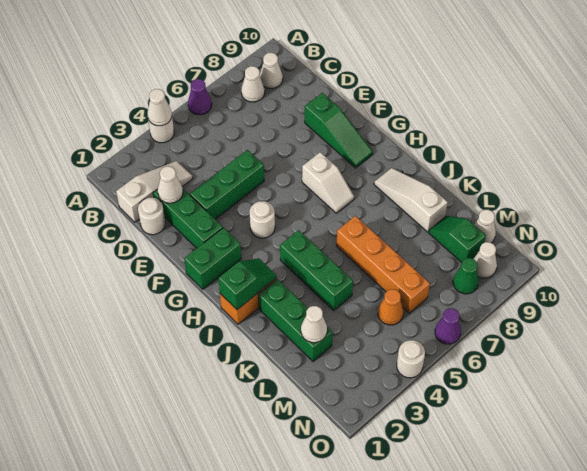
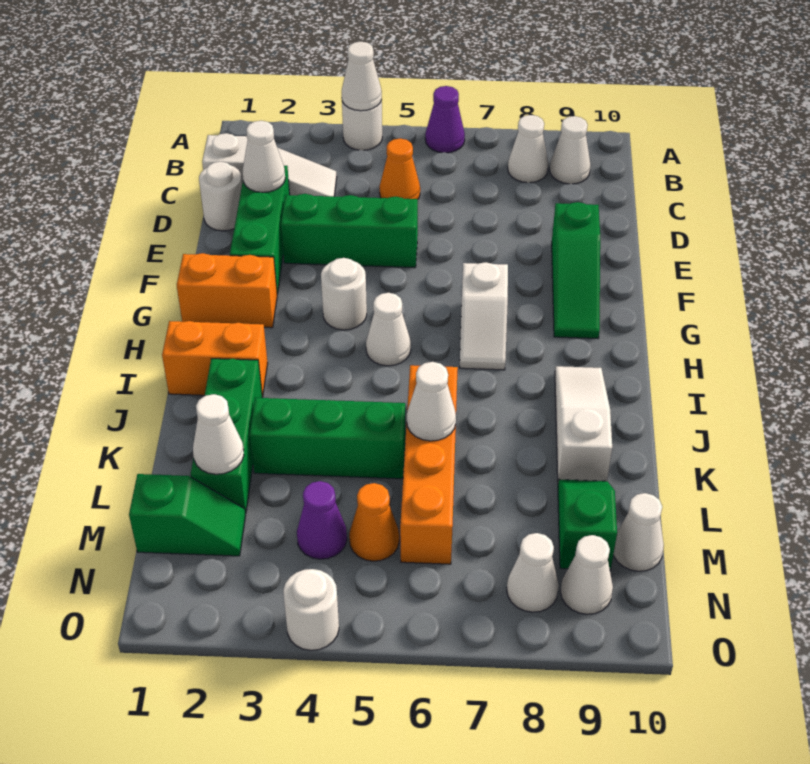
none -> orange 1x1 cone [379,138,420,199]
green 1x2 brick [184,228,241,289] -> orange 1x2 brick [177,253,277,328]
none -> white 1x1 cone [366,293,411,366]
green 1x2 slope [218,259,277,310] -> green 1x2 slope moved to [129,474,246,556]
green 1x3 brick [280,230,353,311] -> green 1x3 brick turned to [250,398,405,479]
none -> white 1x1 cone [407,362,456,441]
green 1x1 cone [453,258,479,294] -> white 1x1 cone [507,533,559,612]
purple 1x1 cone [435,308,461,344] -> purple 1x1 cone moved to [297,481,347,559]

